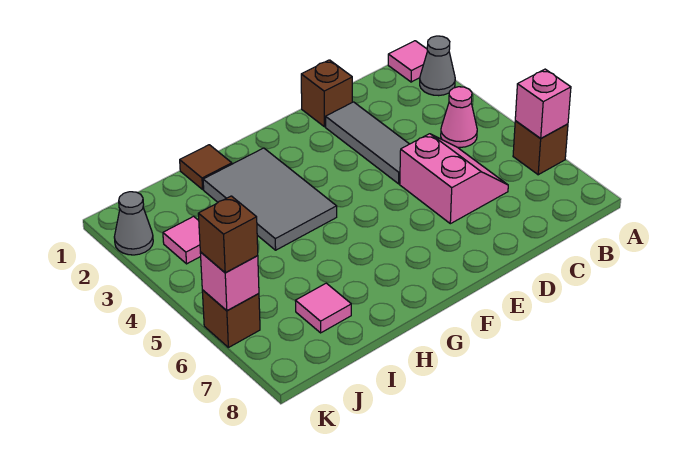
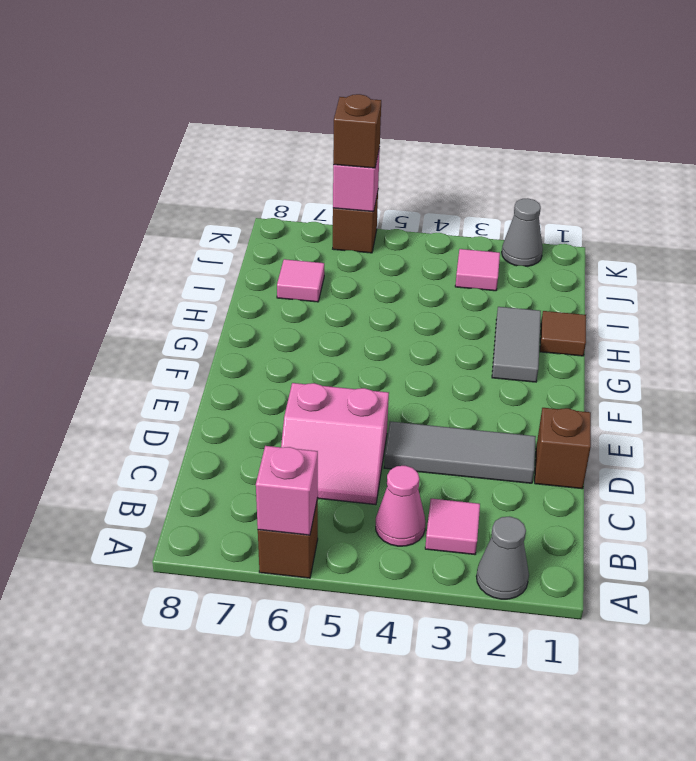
pink 1x1 tile [388,41,427,82] -> pink 1x1 tile moved to [425,499,480,555]
grey 2x3 tile [203,148,337,250] -> grey 1x2 tile [492,307,541,382]

